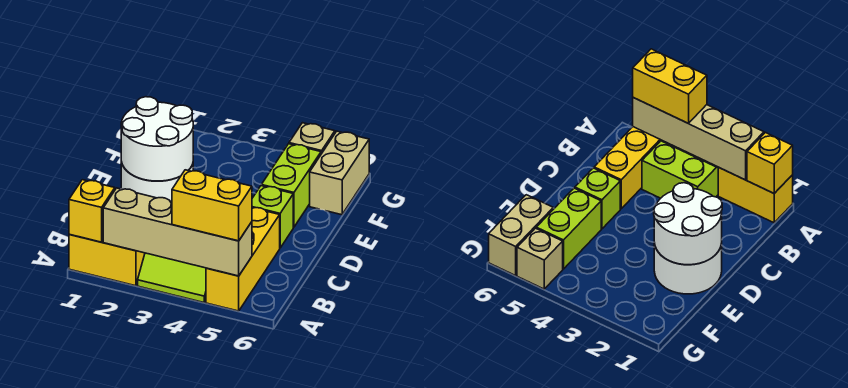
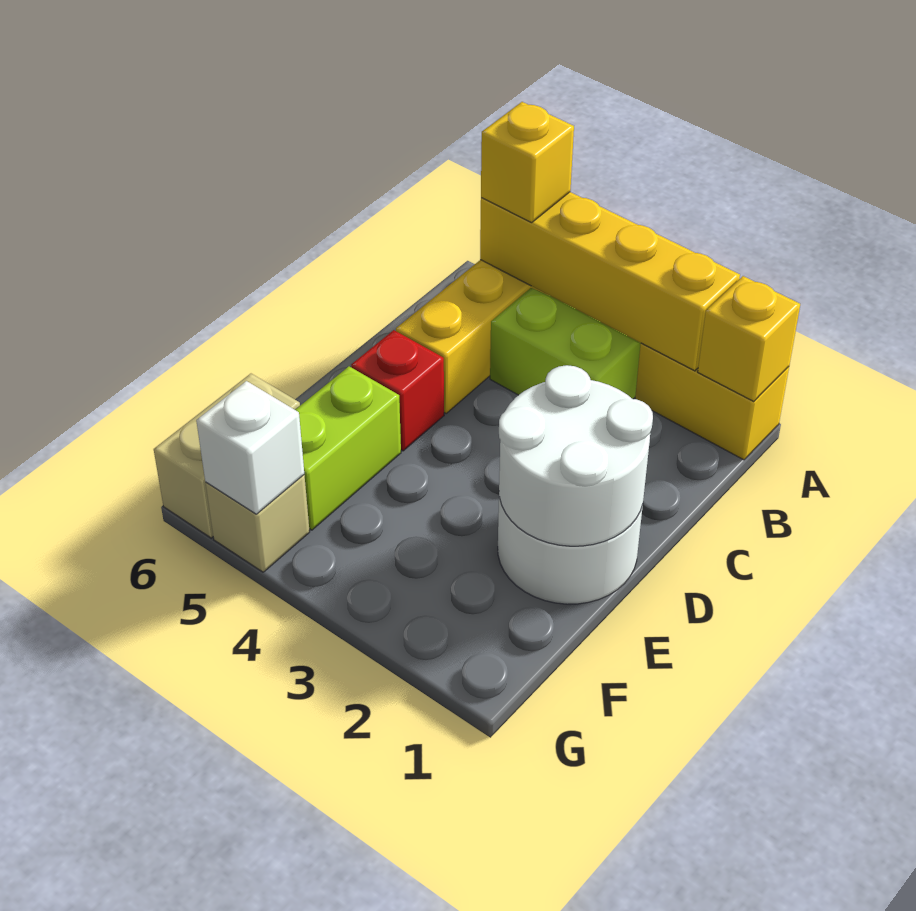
tan 1x4 brick [103,188,252,276] -> yellow 1x4 brick [480,192,740,371]
yellow 1x2 brick [172,170,252,241] -> yellow 1x1 brick [481,102,574,223]
lime 1x1 brick [252,186,293,248] -> red 1x1 brick [351,330,444,451]
none -> white 1x1 brick [196,381,304,514]

